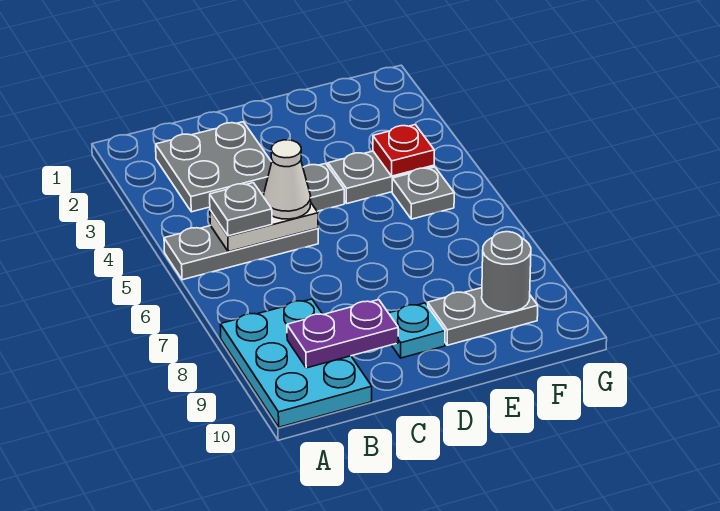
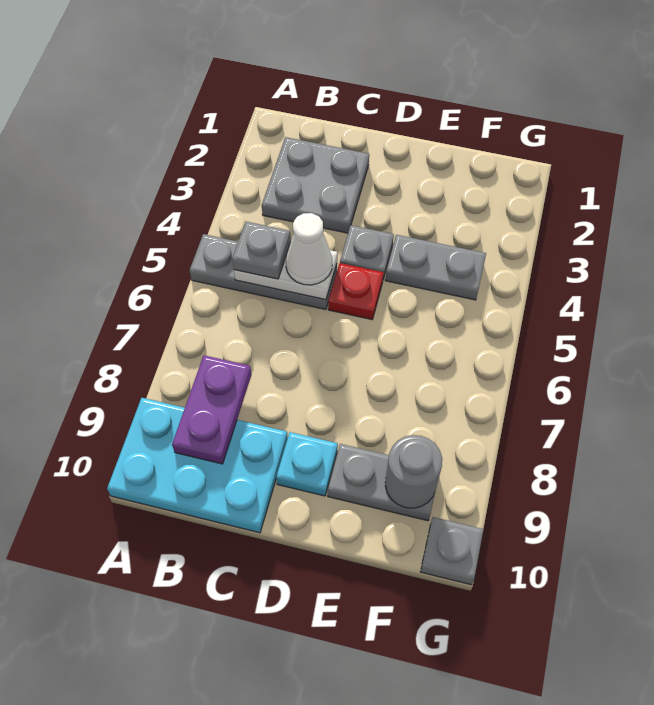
cyan 2x3 plate [220,299,372,427] -> cyan 2x3 plate turned to [107,398,288,533]
purple 1x2 plate [287,300,398,368] -> purple 1x2 plate turned to [172,355,252,464]
red 1x1 plate [373,125,434,176] -> red 1x1 plate moved to [328,263,383,320]
grey 1x1 plate [392,167,454,219] -> grey 1x1 plate moved to [420,517,484,585]

